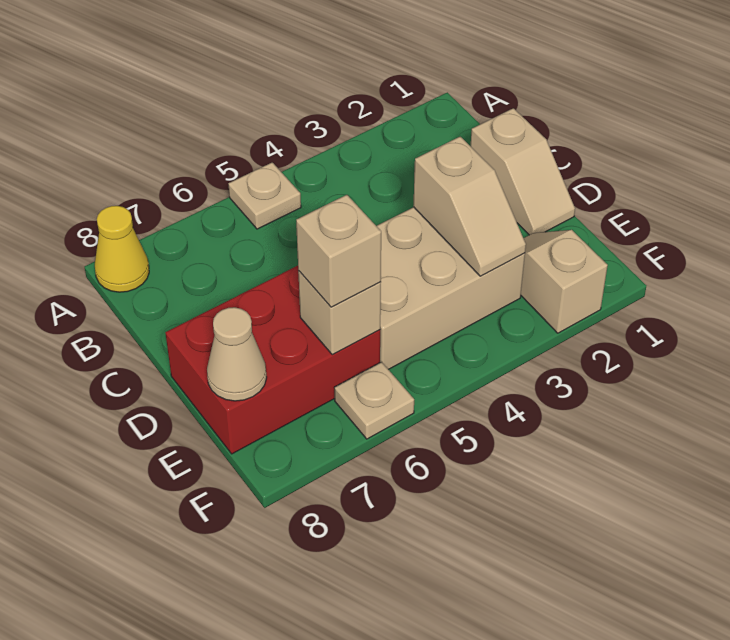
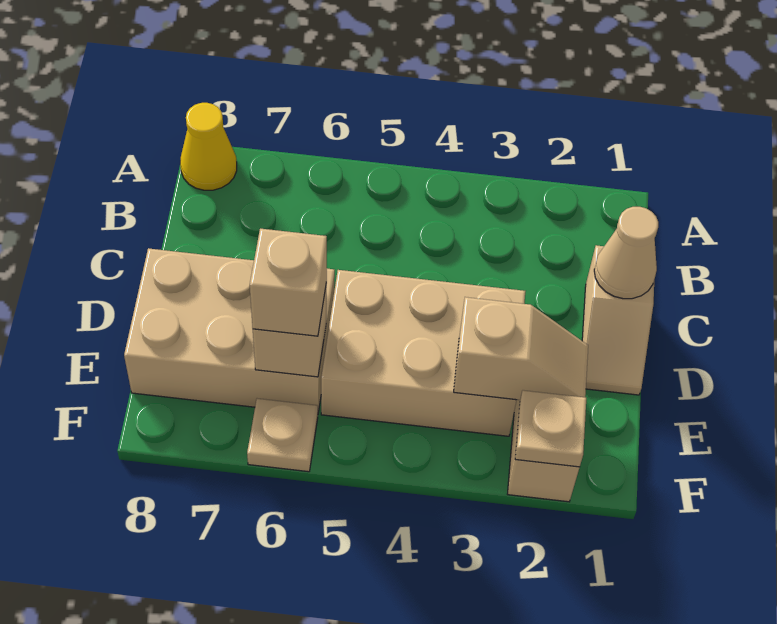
tan 1x1 plate [228,162,301,229] -> tan 1x1 plate moved to [515,390,586,467]
tan 1x2 slope [413,137,526,276] -> tan 1x2 slope turned to [454,297,588,400]
red 2x3 brick [165,266,380,454] -> tan 2x3 brick [124,248,335,412]
tan 1x1 cone [207,307,267,401] -> tan 1x1 cone moved to [594,207,658,299]

